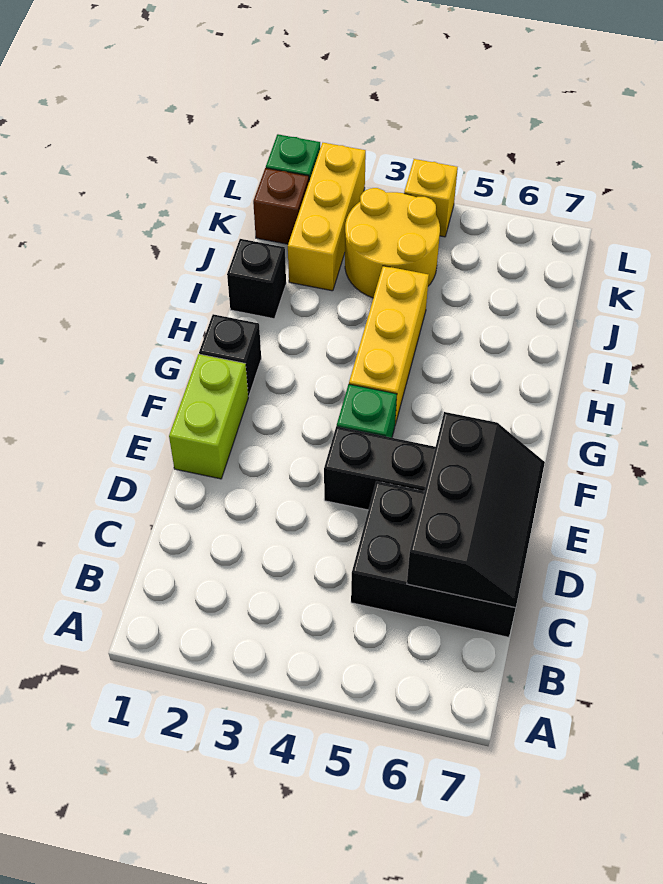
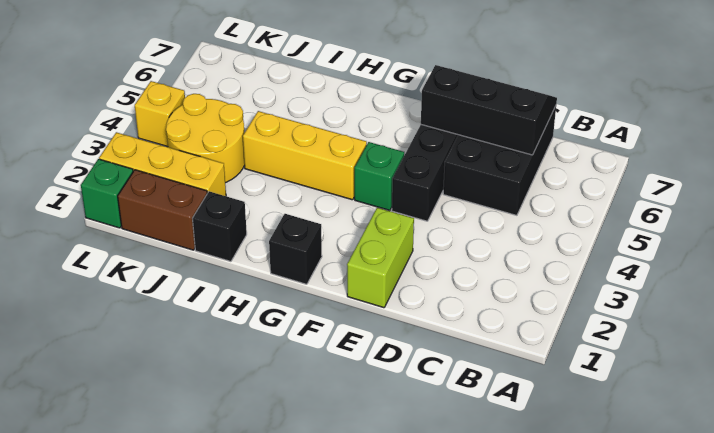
lime 1x2 brick [169,354,248,479] -> lime 1x2 brick turned to [347,208,414,308]
brown 1x1 brick [253,168,309,244] -> brown 1x2 brick [118,170,207,250]

